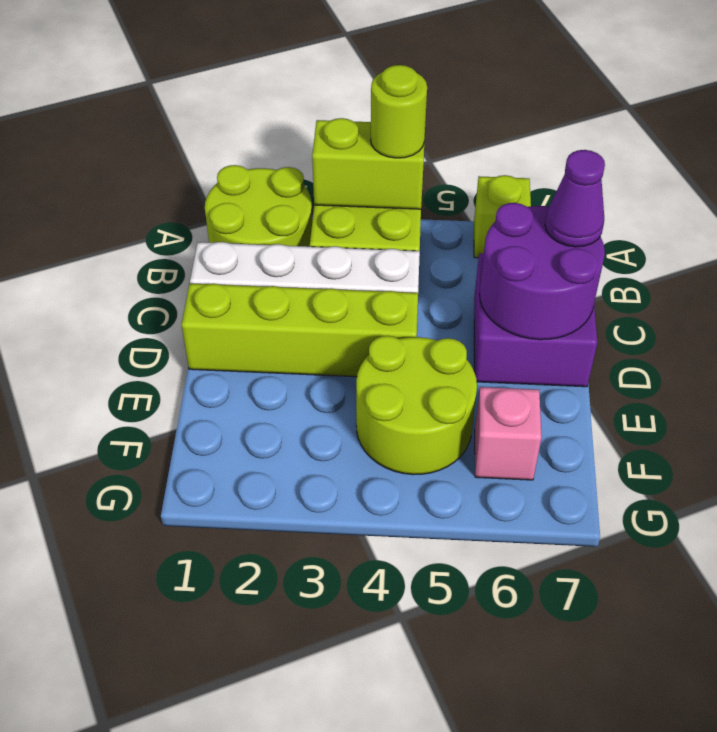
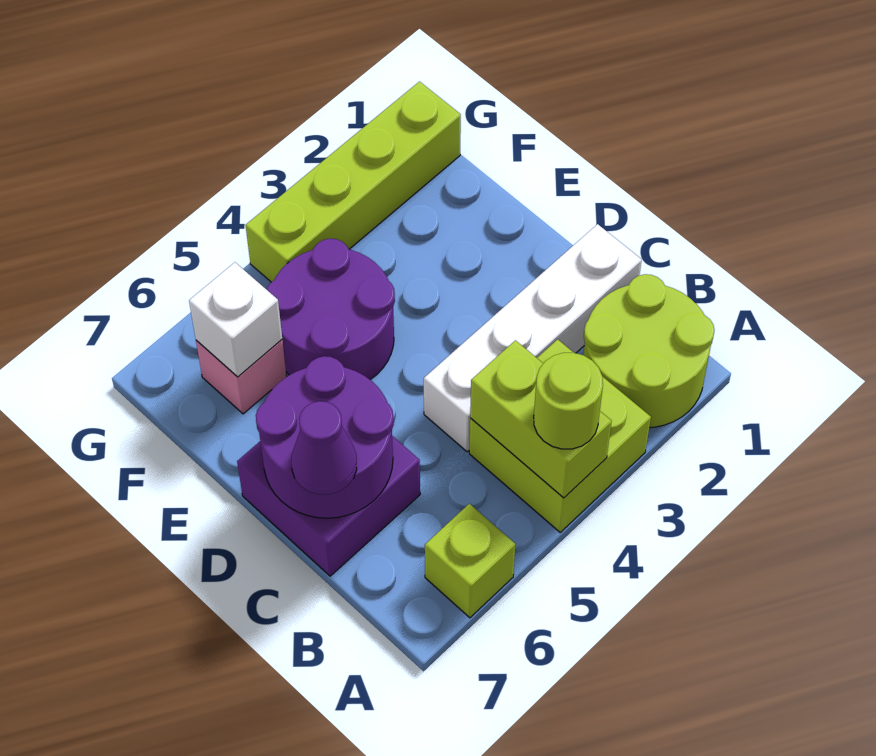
lime 1x2 brick [312,118,424,209] -> lime 1x2 brick turned to [470,340,612,498]
lime 1x4 brick [182,283,418,377] -> lime 1x4 brick moved to [245,81,461,282]
lime 2x2 round brick [356,336,477,475] -> purple 2x2 round brick [267,239,395,379]
none -> white 1x1 brick [189,262,282,377]

